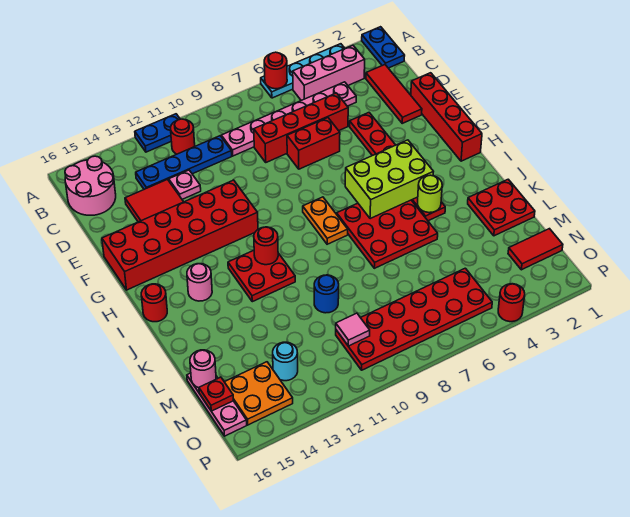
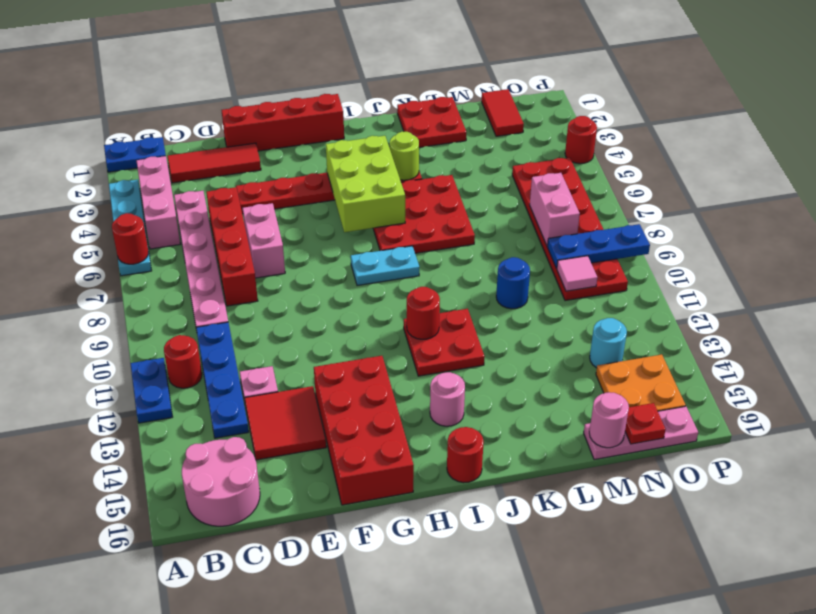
red 1x2 brick [287,118,340,169] -> pink 1x2 brick [243,203,285,278]
red 2x6 brick [102,180,258,290] -> red 2x4 brick [314,356,414,505]
orange 1x2 plate [303,197,348,244] -> cyan 1x2 plate [351,246,419,286]
none -> pink 1x2 brick [530,173,580,246]
none -> blue 1x3 plate [547,224,650,268]

